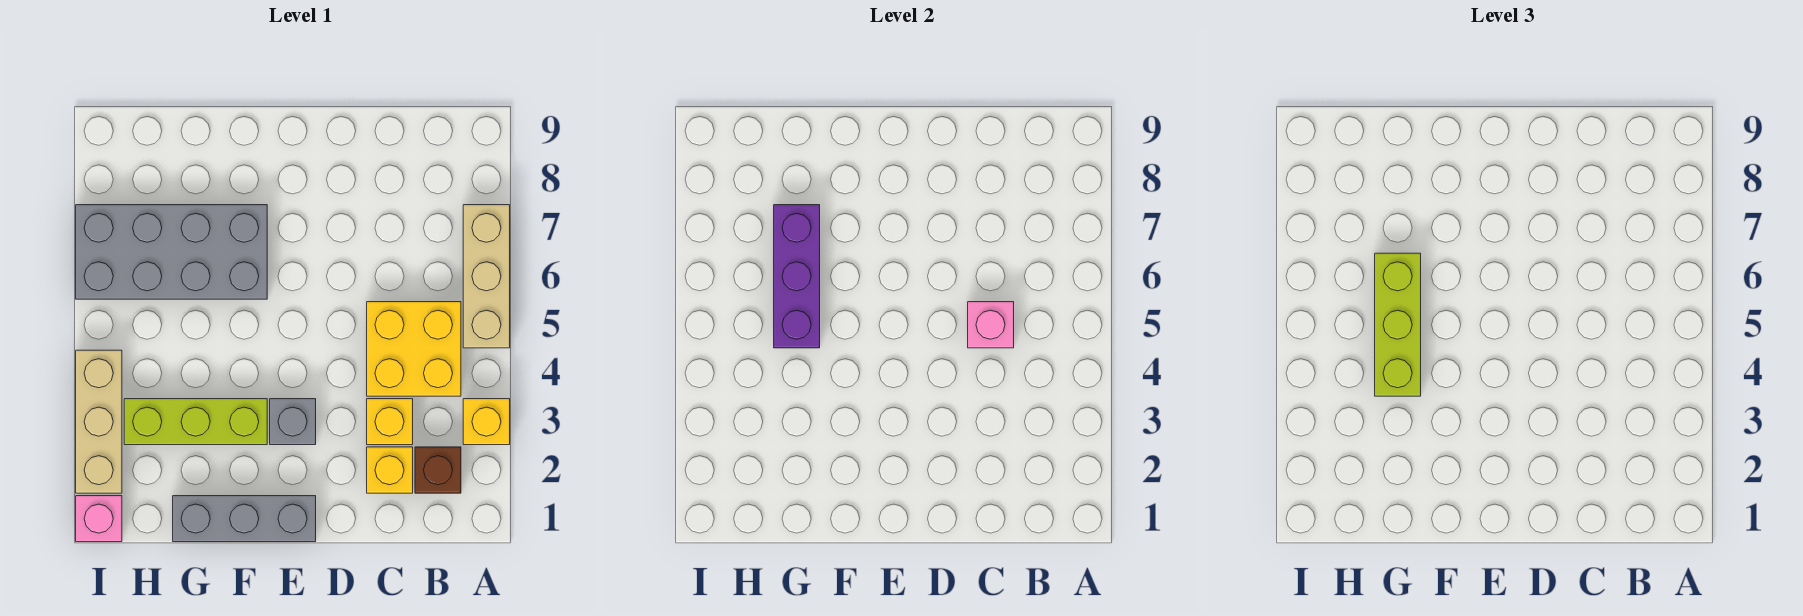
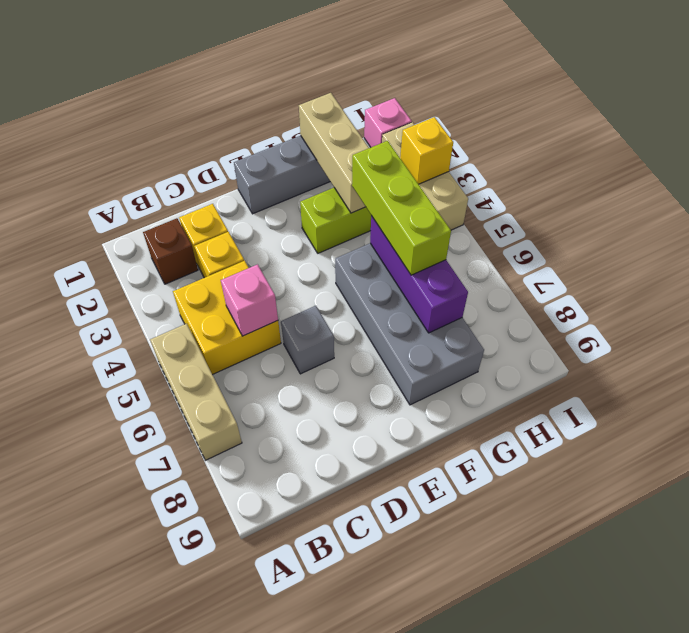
yellow 1x1 brick [463,399,510,445] -> yellow 1x1 brick moved to [400,117,453,184]
grey 1x1 brick [270,399,316,445] -> grey 1x1 brick moved to [281,306,334,374]
grey 2x4 brick [76,205,267,299] -> grey 2x4 brick turned to [335,243,484,405]
none -> tan 1x3 brick [299,93,369,213]

